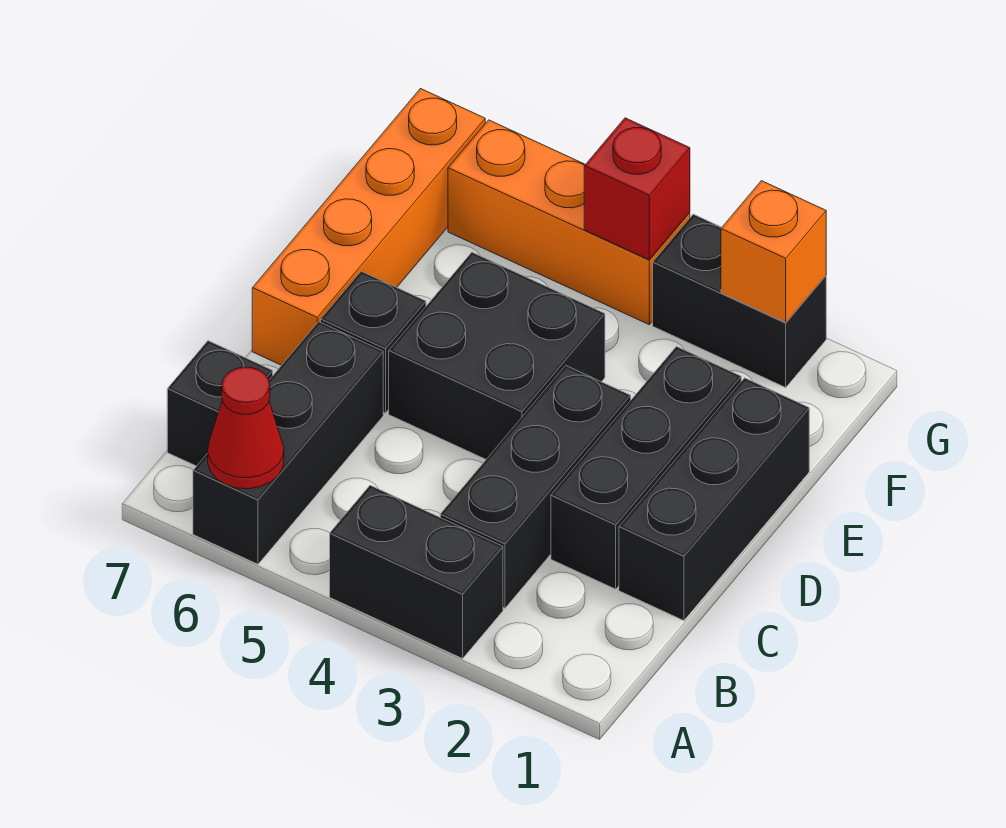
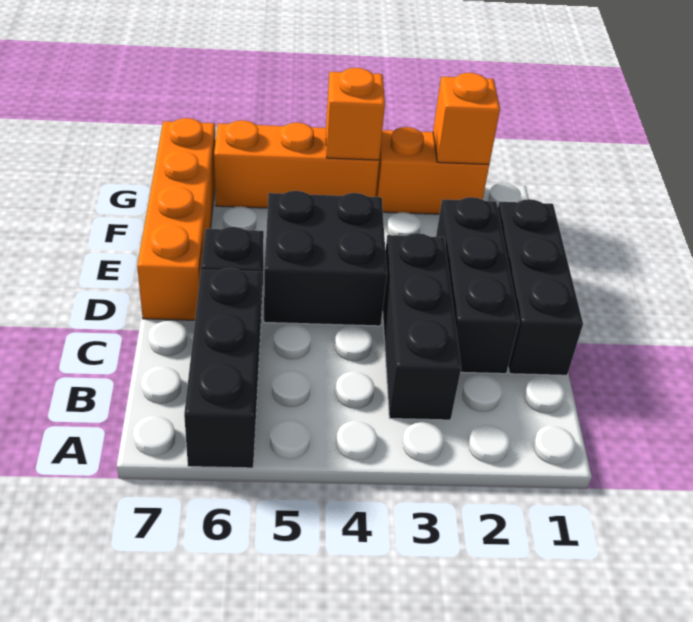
black 1x2 brick [330,485,503,659] -> none
red 1x1 cone [208,367,284,489] -> none
black 1x1 brick [167,341,273,466] -> none
black 1x2 brick [653,214,826,387] -> orange 1x2 brick [375,127,489,214]
red 1x1 brick [584,118,690,260] -> orange 1x1 brick [326,68,385,160]

